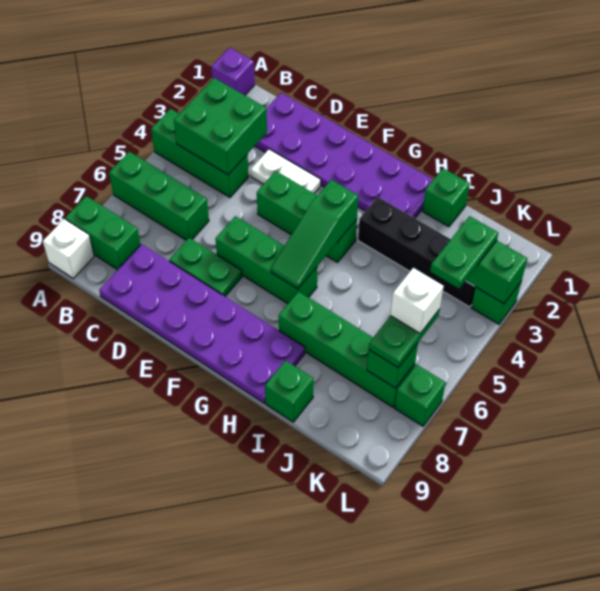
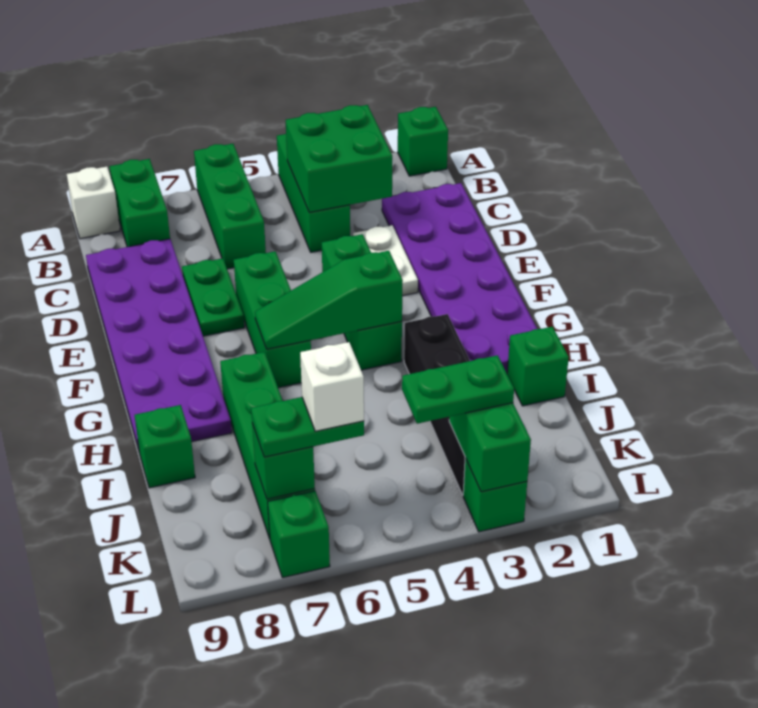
purple 1x1 brick [211,47,255,95] -> green 1x1 brick [398,107,448,176]

